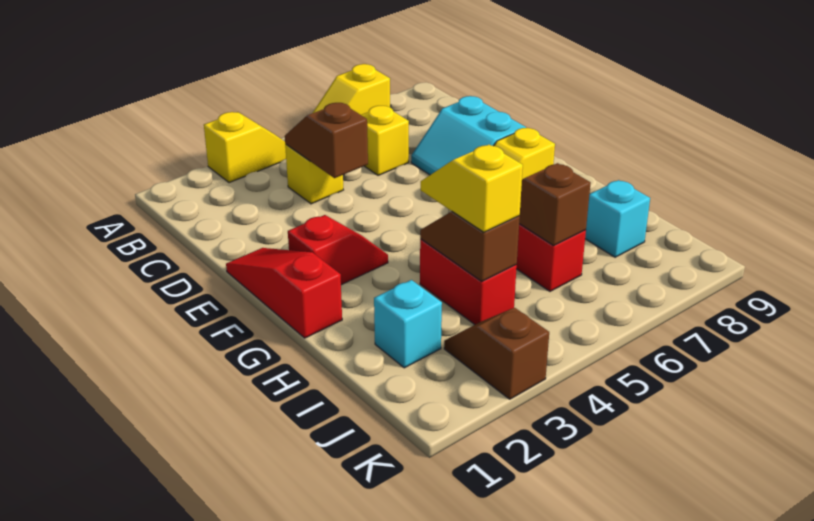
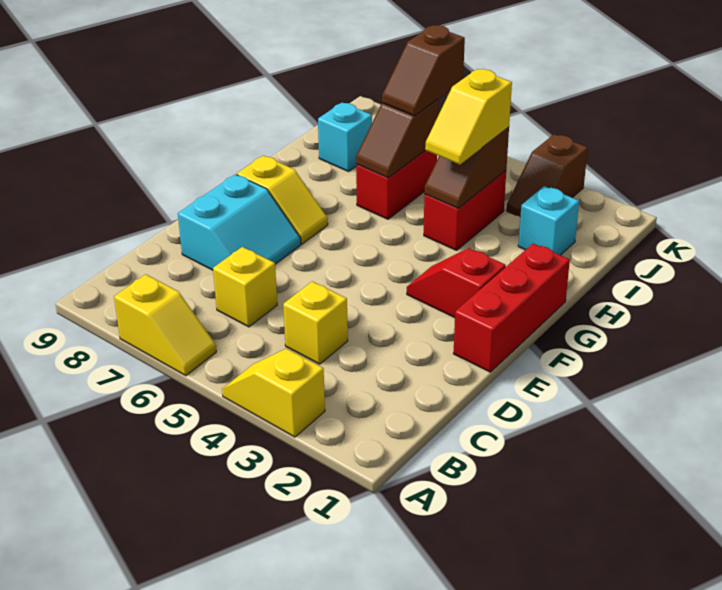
brown 1x2 slope [285,103,368,178] -> brown 1x2 slope moved to [382,25,465,116]
red 1x3 slope [226,248,342,338] -> red 1x3 brick [453,244,570,372]

